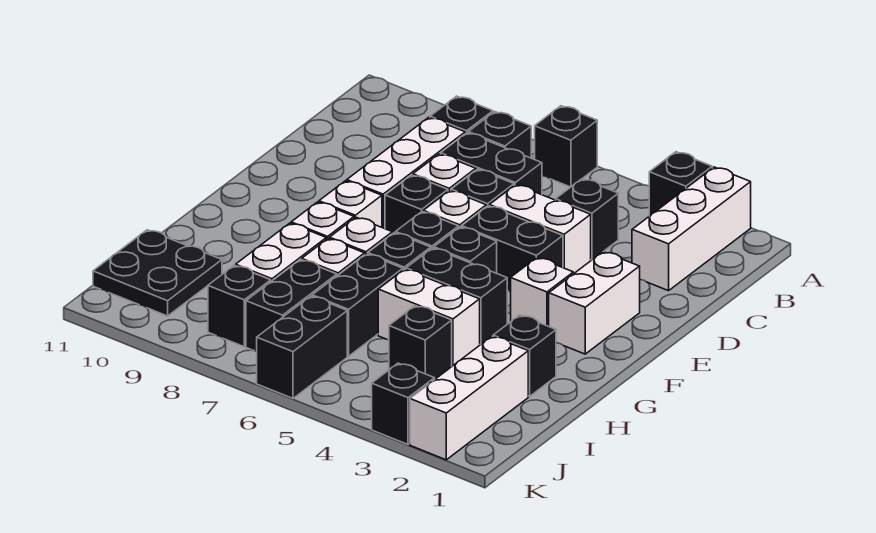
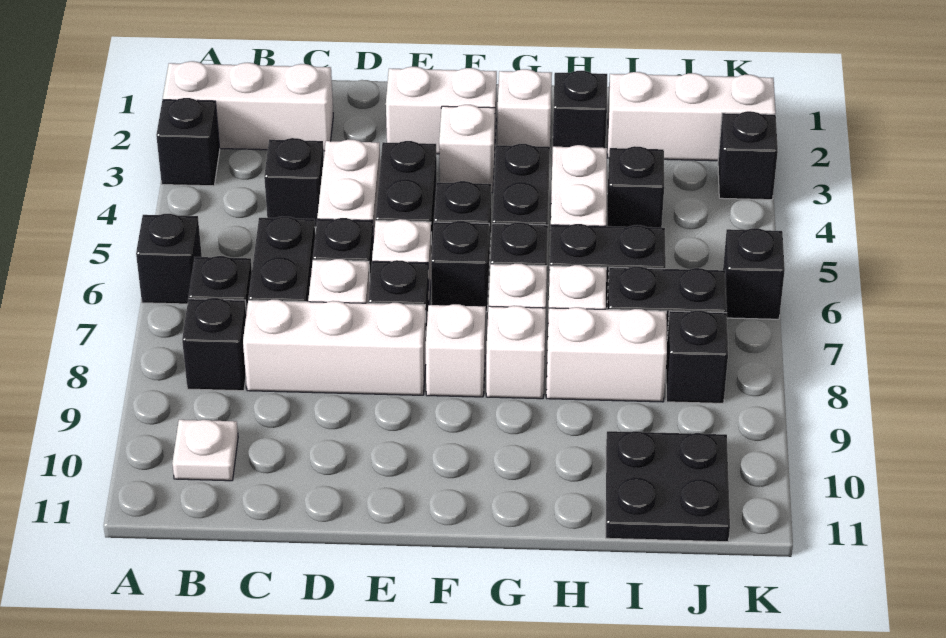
none -> white 1x1 plate [172,420,238,481]
none -> white 1x1 brick [497,69,552,147]
black 1x2 brick [257,296,347,398] -> black 1x1 brick [723,228,785,319]

